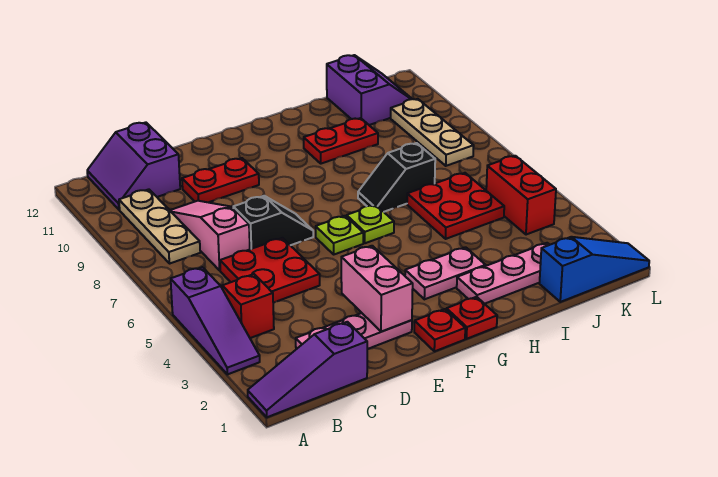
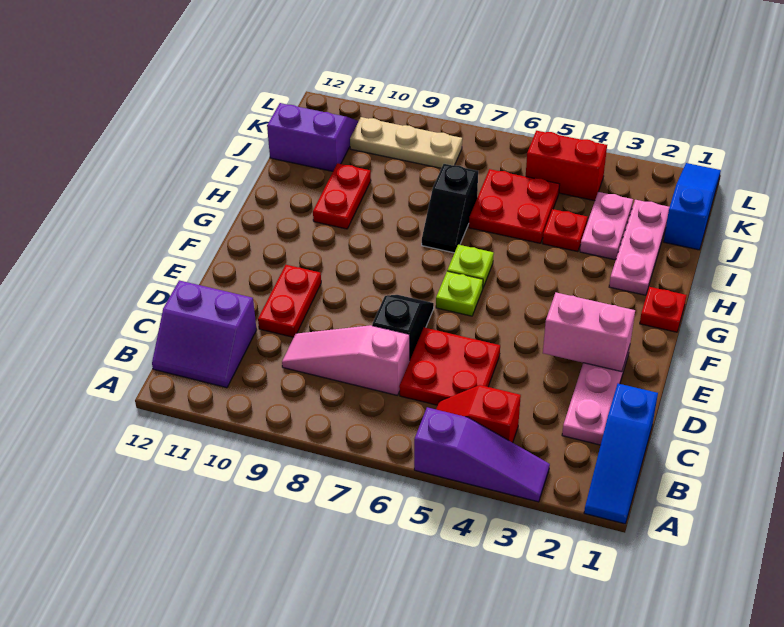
purple 1x3 slope [248,322,367,417] -> blue 1x3 slope [584,383,658,524]
tan 1x3 plate [119,189,200,264] -> none
red 1x1 plate [414,309,465,351] -> red 1x1 plate moved to [543,209,588,252]
pink 1x2 plate [405,247,486,299] -> pink 1x2 plate moved to [580,192,633,260]

